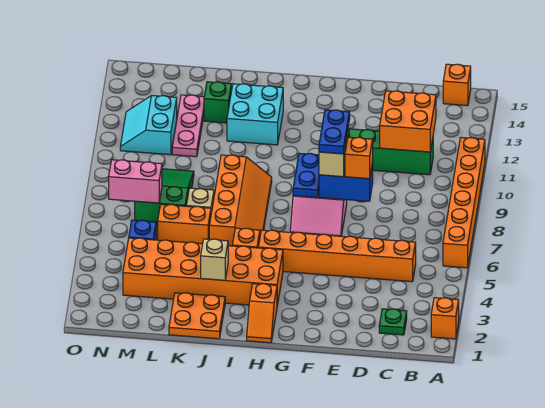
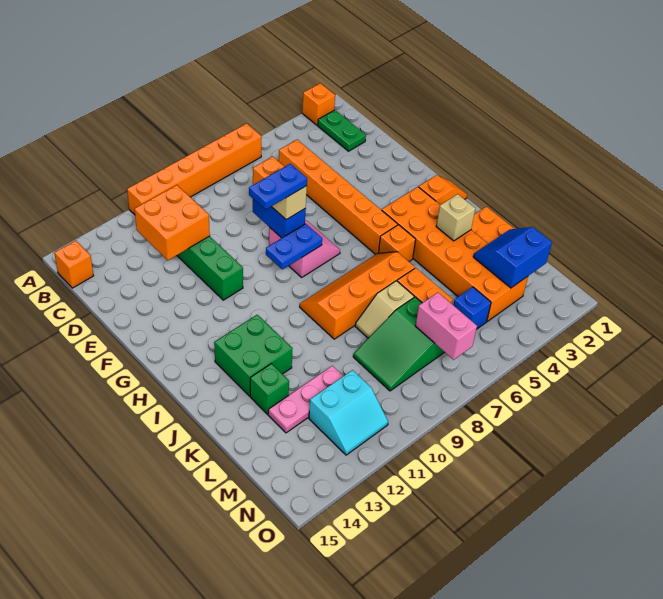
green 1x1 plate [379,309,407,335] -> green 1x2 plate [318,110,366,151]
cyan 2x2 brick [227,84,283,145] -> green 2x2 brick [214,315,293,396]
none -> blue 2x2 slope [473,227,552,288]

